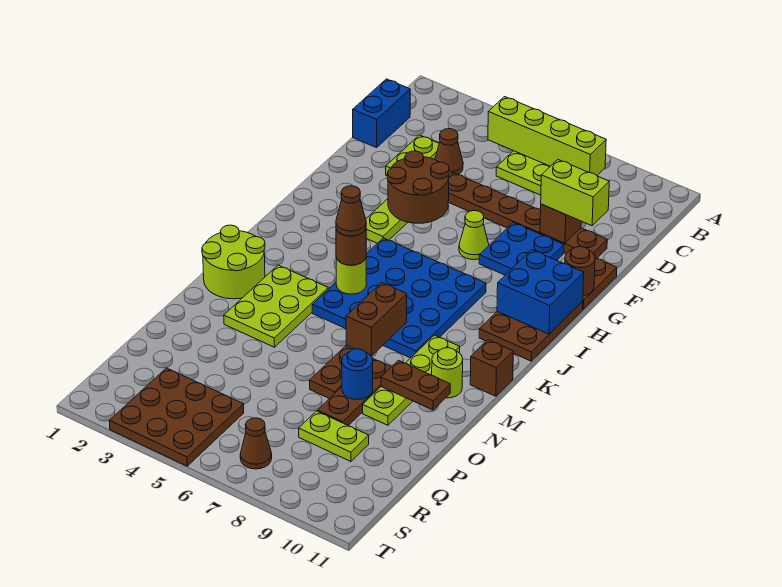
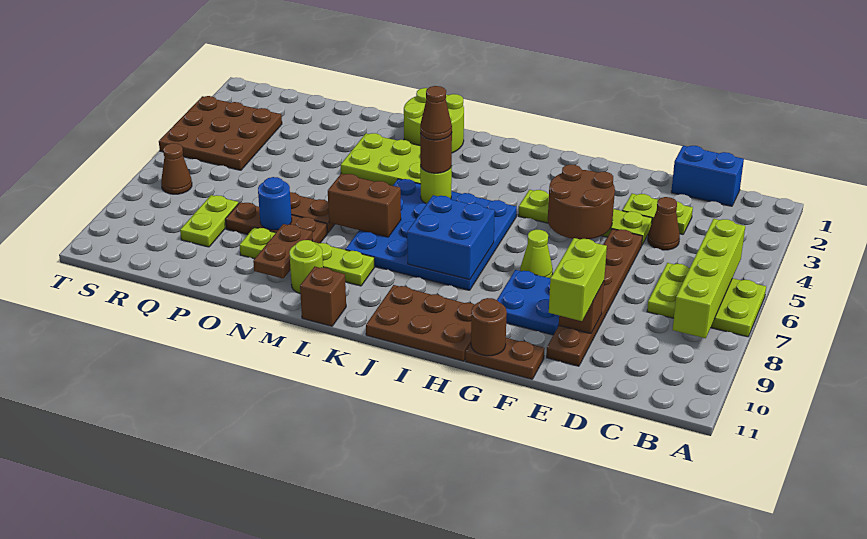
blue 2x2 brick [497,250,584,334] -> blue 2x2 brick moved to [407,195,495,280]

